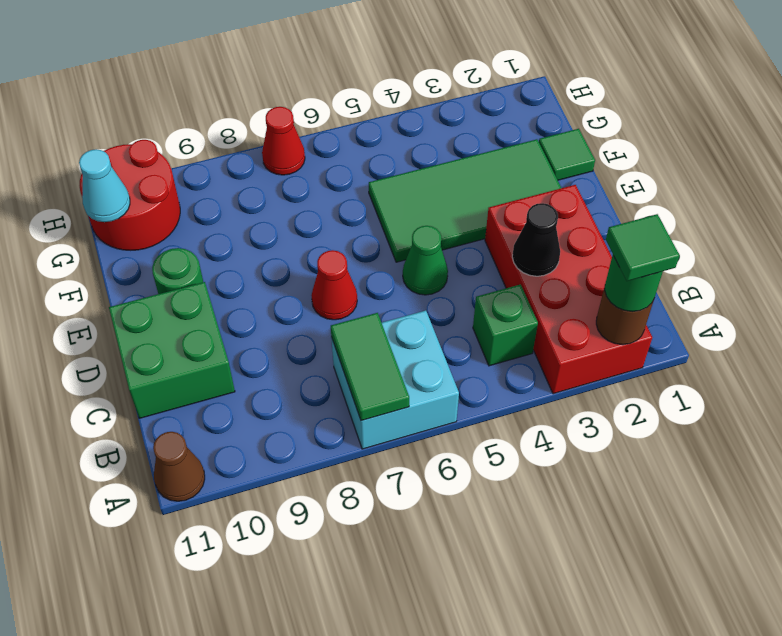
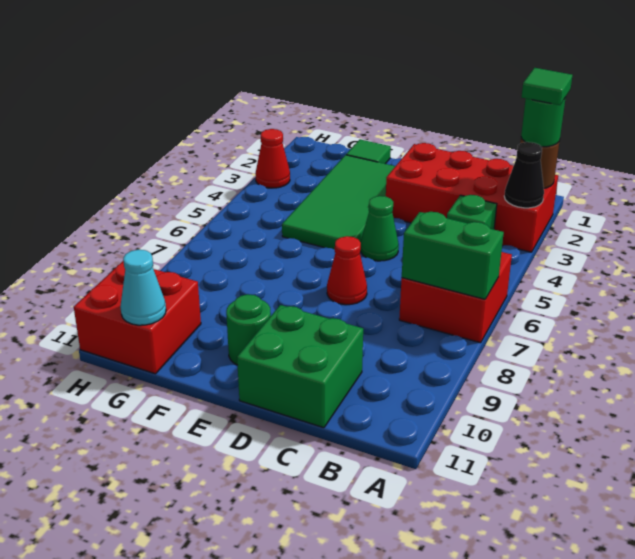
cyan 2x2 brick [331,310,459,449] -> red 2x2 brick [399,252,512,343]
green 1x2 tile [331,313,409,421] -> green 1x2 brick [402,212,504,299]
brown 1x1 cone [153,432,205,501] -> none
black 1x1 cone [512,203,560,276] -> black 1x1 cone moved to [504,142,544,208]
red 2x2 round brick [80,140,180,250] -> red 2x2 brick [74,261,201,374]
red 1x1 cone [262,107,305,175] -> red 1x1 cone moved to [256,129,290,188]

